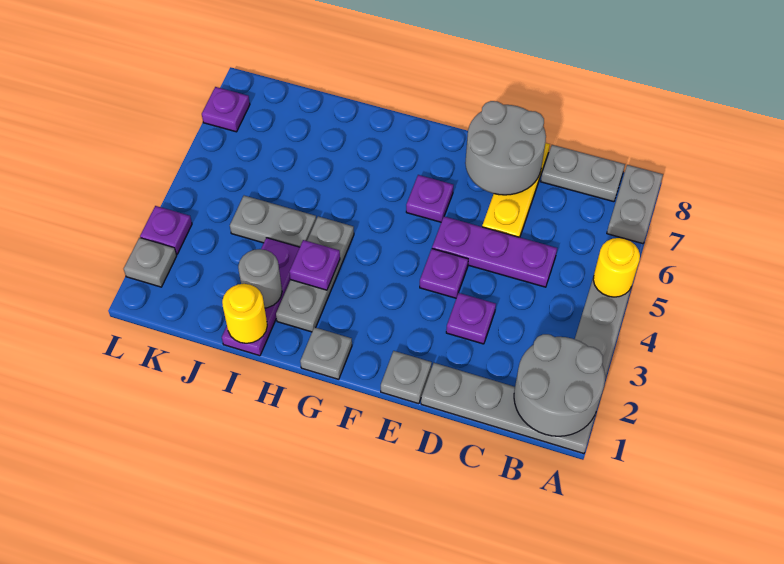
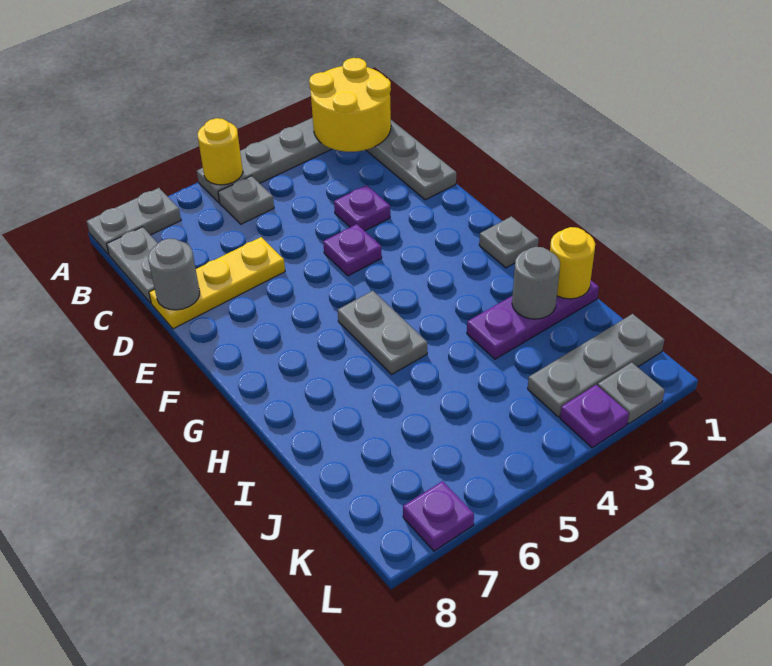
grey 2x2 round brick [514,334,605,436] -> yellow 2x2 round brick [309,58,391,152]
purple 1x3 plate [432,217,557,287] -> none
grey 2x2 round brick [465,101,546,195] -> grey 1x1 round brick [148,239,200,310]
grey 1x1 plate [381,351,432,404] -> grey 1x1 plate moved to [218,176,274,224]
purple 1x1 plate [406,175,453,222] -> none
grey 1x3 plate [276,216,354,332] -> grey 1x3 plate moved to [528,314,664,417]
purple 1x1 plate [289,240,340,290] -> none
grey 1x2 plate [230,196,316,247] -> grey 1x2 plate moved to [338,291,427,374]

